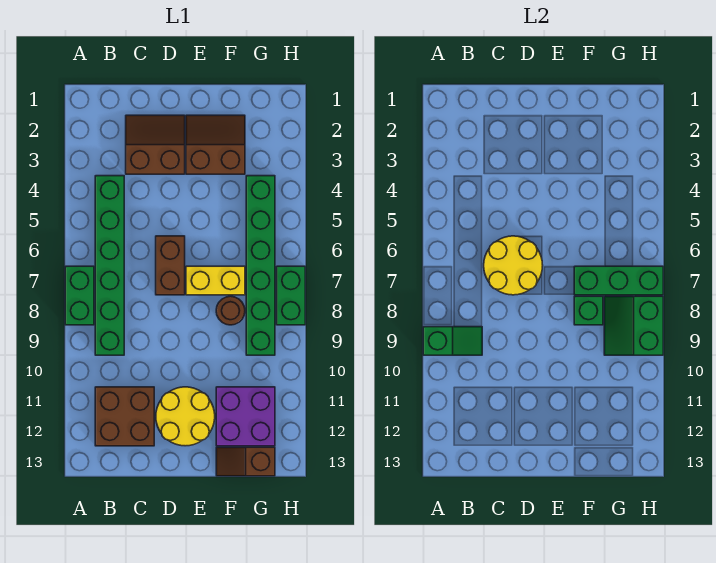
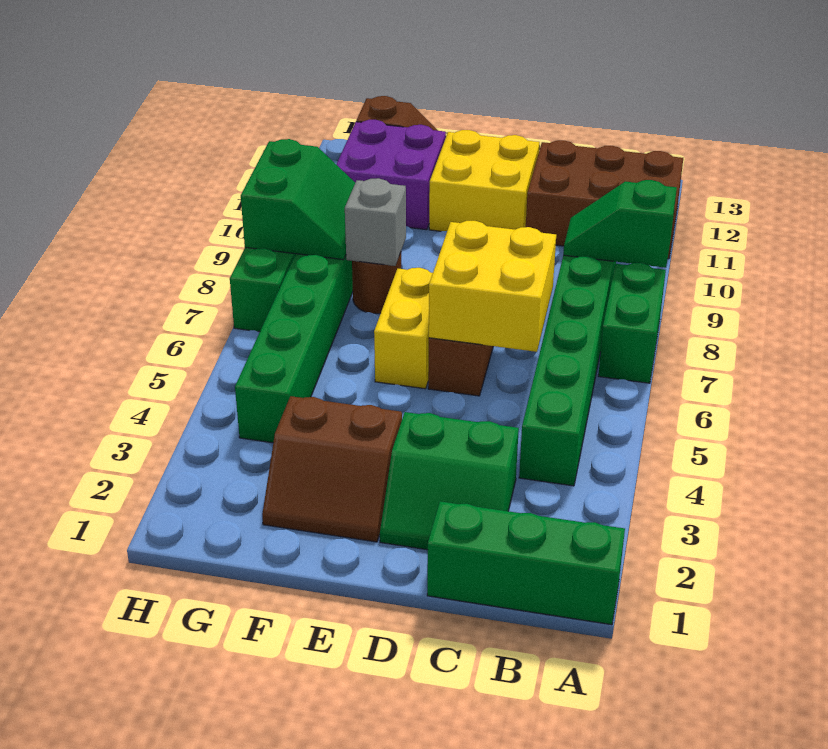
brown 2x2 brick [95,387,154,446] -> brown 2x3 brick [526,140,683,259]
brown 2x2 slope [126,115,185,174] -> green 2x2 slope [380,412,519,550]
yellow 2x2 round brick [484,236,543,295] -> yellow 2x2 brick [429,221,556,352]
yellow 2x2 round brick [156,387,215,446] -> yellow 2x2 brick [429,130,539,231]
yellow 1x2 brick [186,266,245,295] -> yellow 1x2 brick turned to [374,268,433,389]
green 1x3 brick [574,266,663,295] -> green 1x3 brick moved to [427,501,625,625]
green 1x1 brick [574,296,603,325] -> grey 1x1 brick [345,178,406,266]

